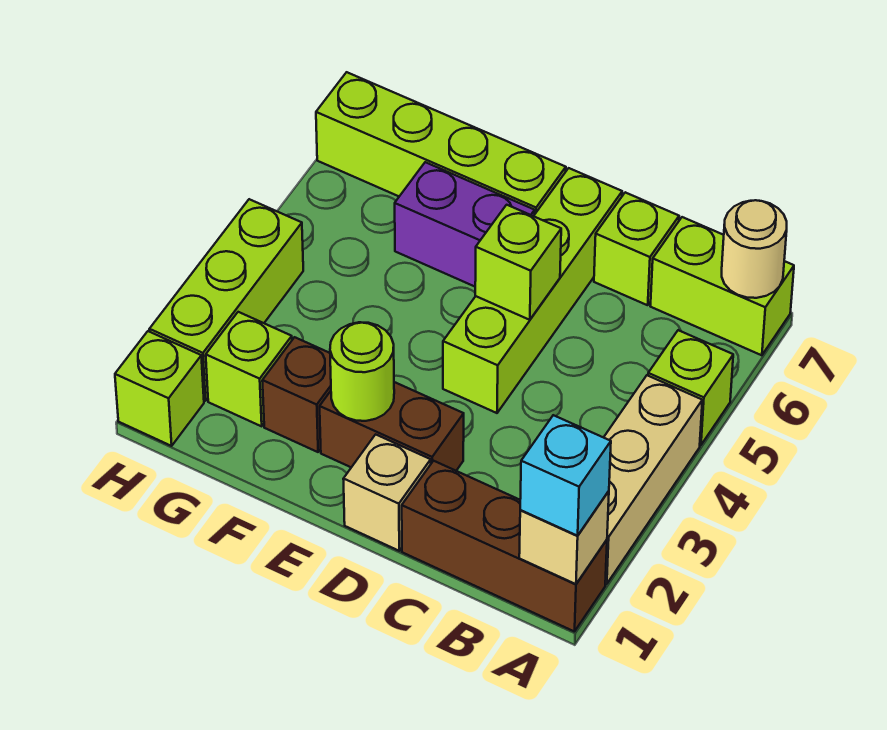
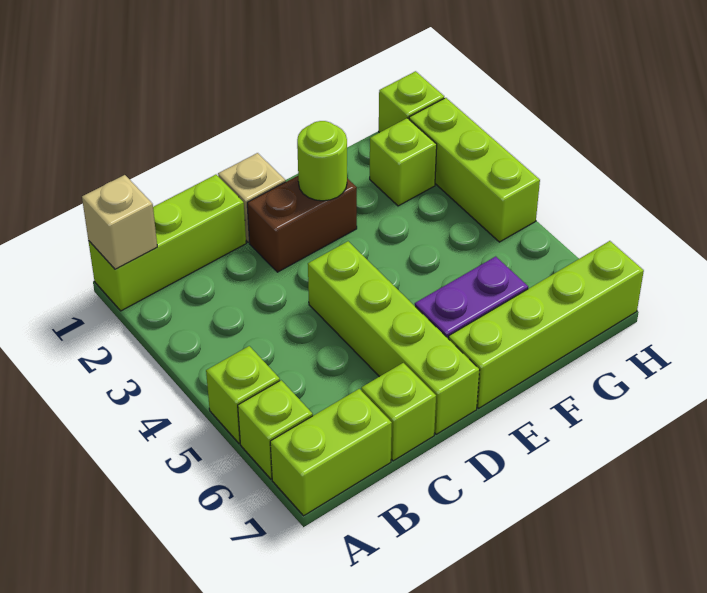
brown 1x3 brick [402,461,607,632] -> lime 1x3 brick [89,175,246,311]
cyan 1x1 brick [520,415,611,536] -> none
tan 1x3 brick [604,375,702,584] -> none
tan 1x1 round brick [722,200,787,298] -> none
lime 1x1 brick [475,205,561,320] -> lime 1x1 brick moved to [238,380,313,479]
brown 1x1 brick [262,337,331,452] -> none

